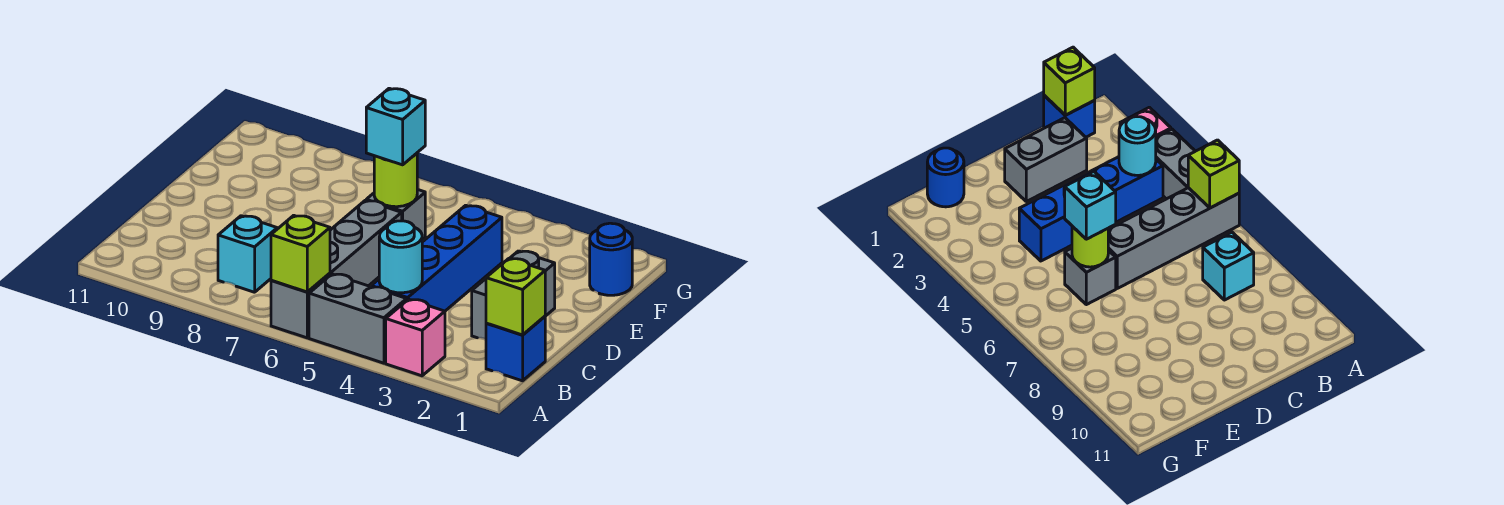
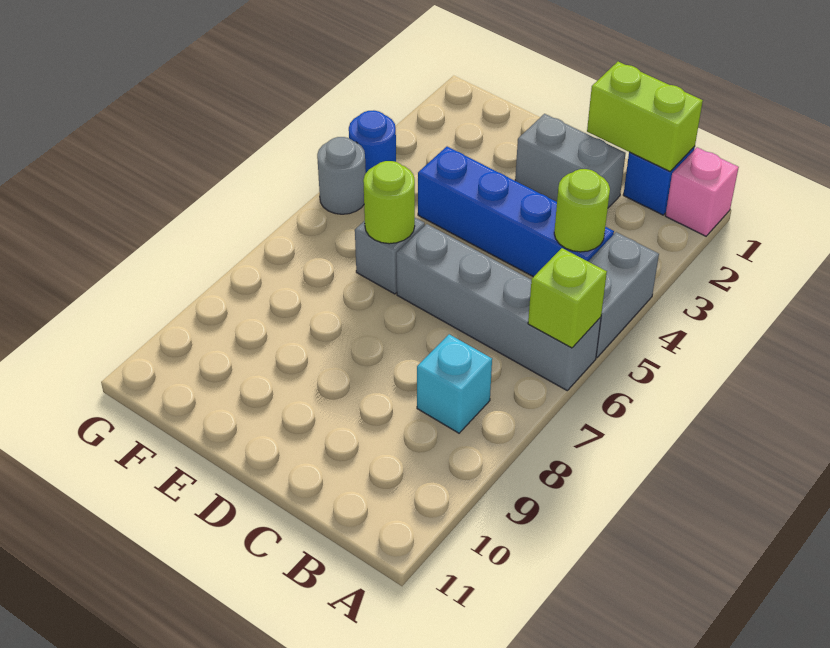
pink 1x1 brick [386,299,445,376] -> pink 1x1 brick moved to [665,147,739,236]
lime 1x1 brick [486,258,545,335] -> lime 1x2 brick [587,62,703,171]
cyan 1x1 round brick [379,221,422,293] -> lime 1x1 round brick [554,169,610,252]
cyan 1x1 brick [366,88,425,165] -> none
blue 1x1 round brick [590,223,632,295] -> blue 1x1 round brick moved to [349,110,396,173]
none -> grey 1x1 round brick [317,137,366,214]

